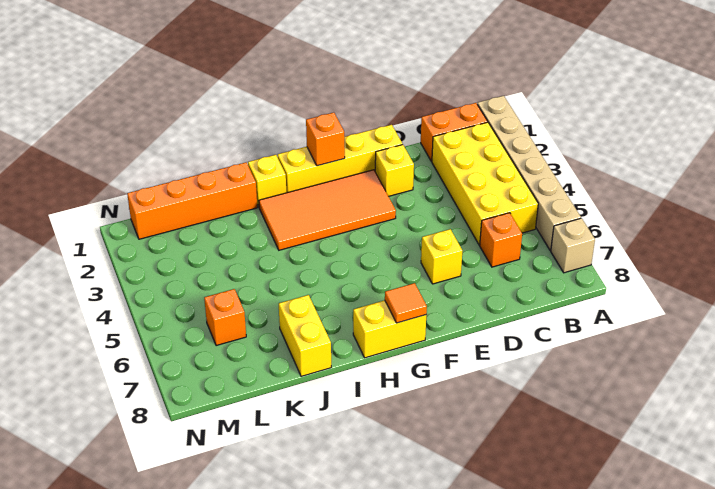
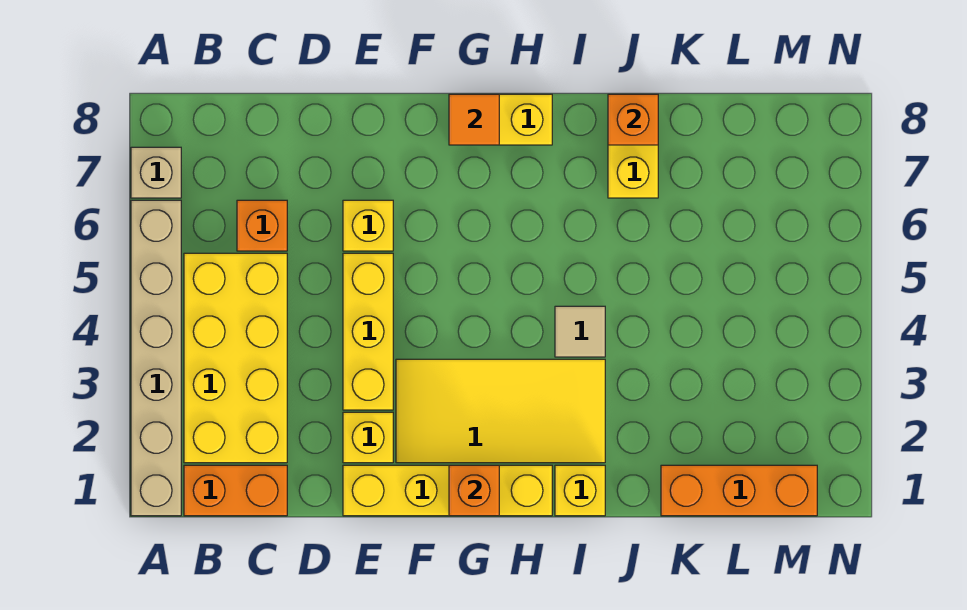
none -> yellow 1x3 brick [343,253,393,410]
orange 2x4 tile [259,170,396,250] -> yellow 2x4 tile [396,359,605,463]
none -> tan 1x1 tile [555,306,605,357]
orange 1x4 brick [127,162,257,239] -> orange 1x3 brick [661,465,817,516]
orange 1x1 brick [204,289,246,346] -> orange 1x1 brick moved to [608,94,658,145]

